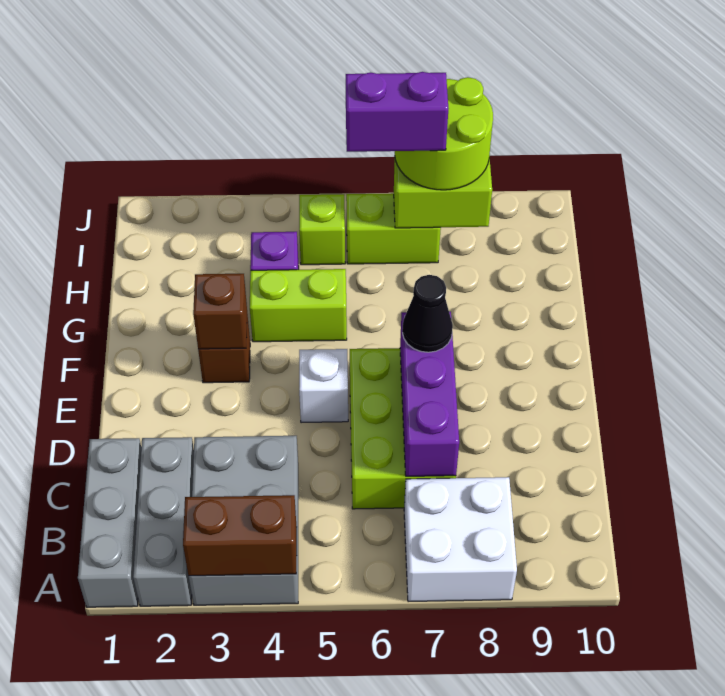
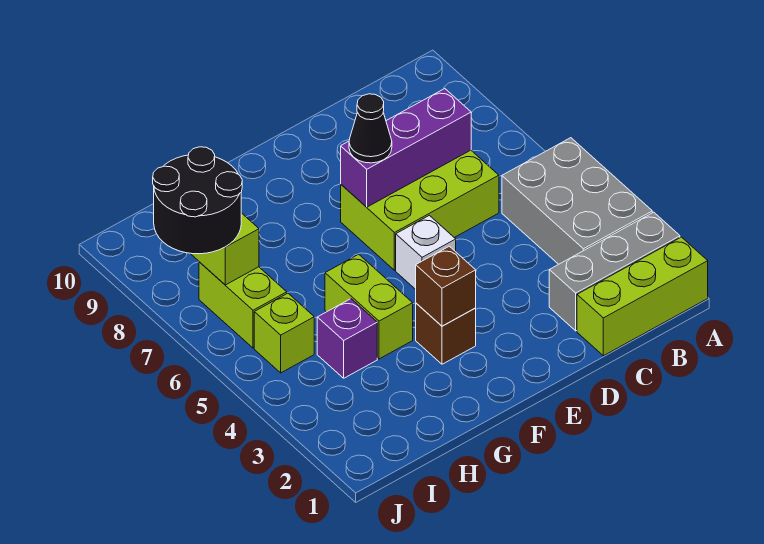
grey 1x3 brick [78,438,141,607] -> lime 1x3 brick [577,237,708,356]
grey 2x3 brick [189,436,298,605] -> grey 2x3 brick turned to [502,138,652,264]
brown 1x2 brick [183,495,297,576] -> none
white 2x2 brick [404,477,517,602] -> none
purple 1x2 brick [346,72,448,152] -> none
lime 2x2 round brick [395,77,493,190] -> black 2x2 round brick [153,147,242,254]

